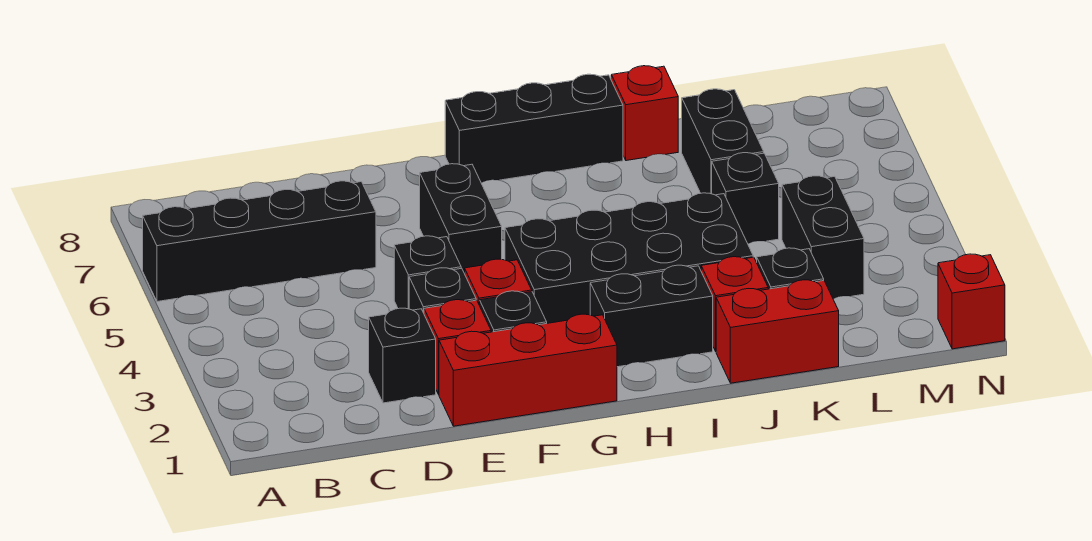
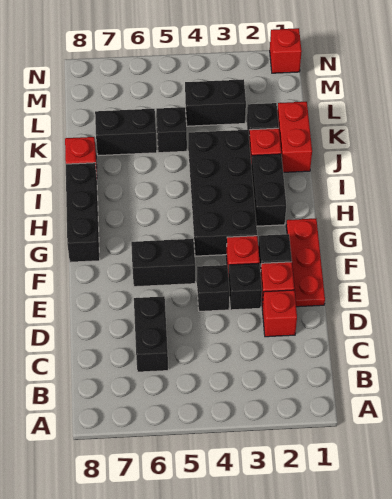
black 1x4 brick [143,181,376,302] -> black 1x2 brick [134,296,168,372]
black 1x1 brick [369,308,436,403] -> red 1x1 brick [262,290,297,337]
red 1x3 brick [439,314,617,426] -> red 1x3 plate [286,219,325,307]

